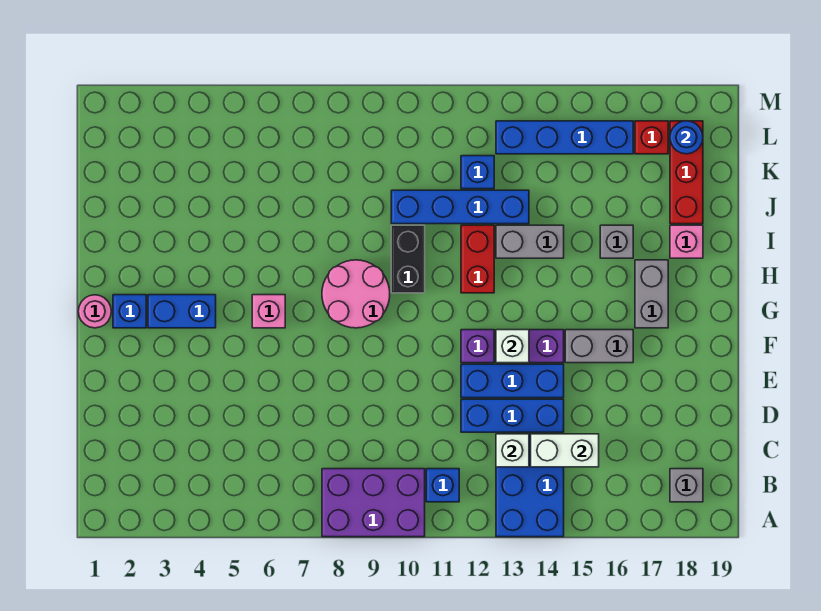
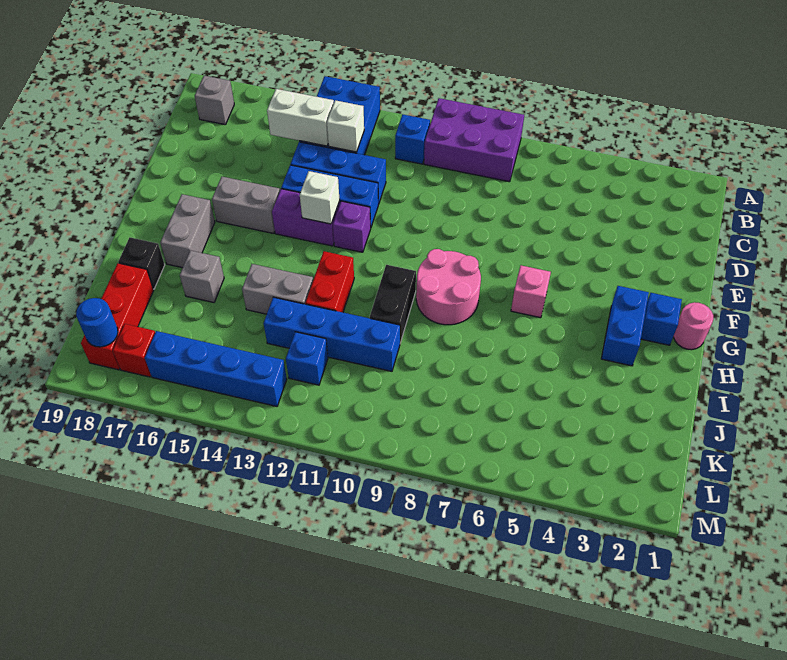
blue 1x2 brick [148,295,216,328] -> blue 1x2 brick turned to [601,286,649,366]
pink 1x1 brick [670,225,703,258] -> black 1x1 brick [118,238,165,289]

